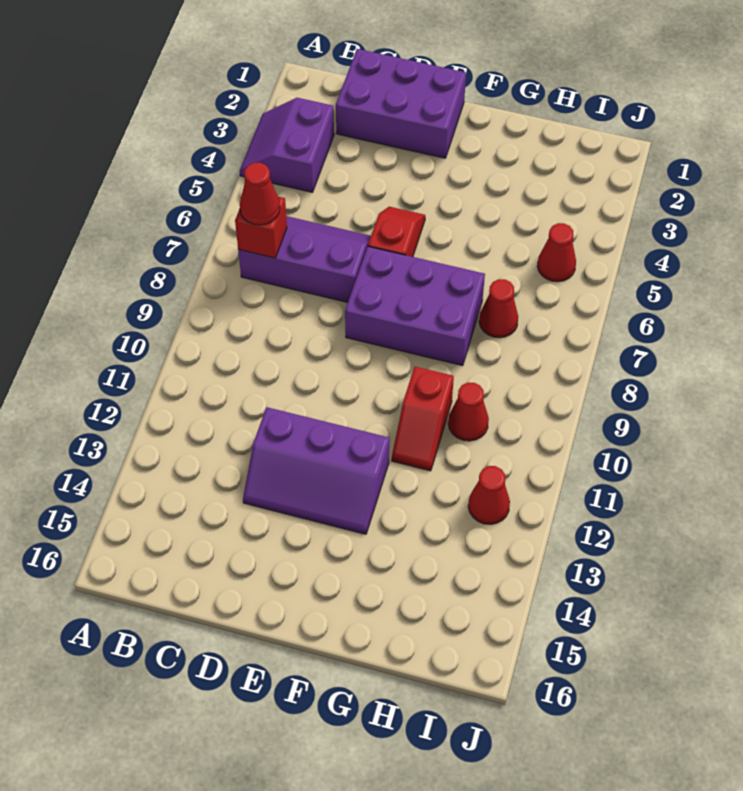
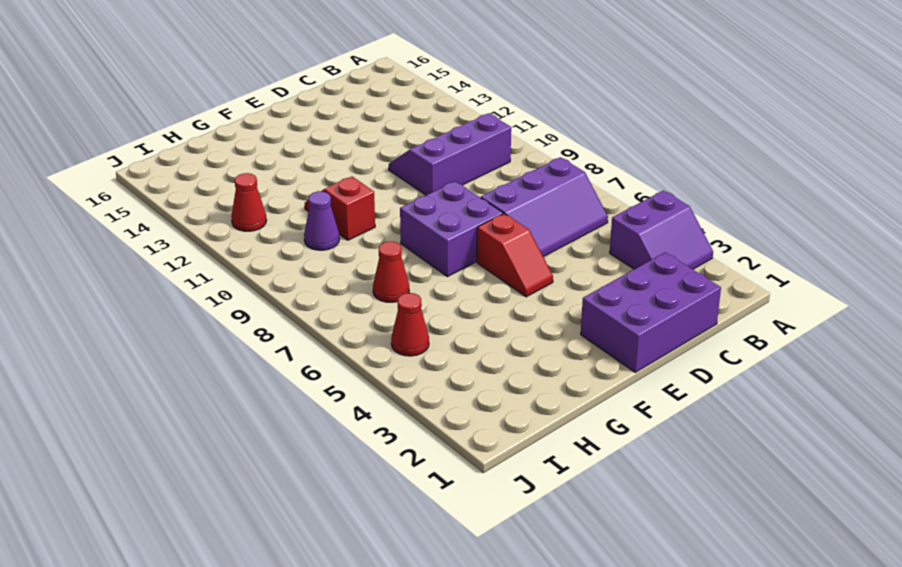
purple 2x2 slope [240,98,334,192] -> purple 2x2 slope turned to [610,191,713,269]
red 1x1 brick [235,197,287,258] -> none
red 1x1 cone [240,163,280,225] -> none
purple 2x3 slope [243,407,390,534] -> purple 2x3 slope moved to [389,113,511,195]
purple 2x3 brick [345,247,485,366] -> purple 2x2 brick [400,181,503,277]
red 1x1 cone [448,383,489,441] -> purple 1x1 cone [304,191,339,250]

